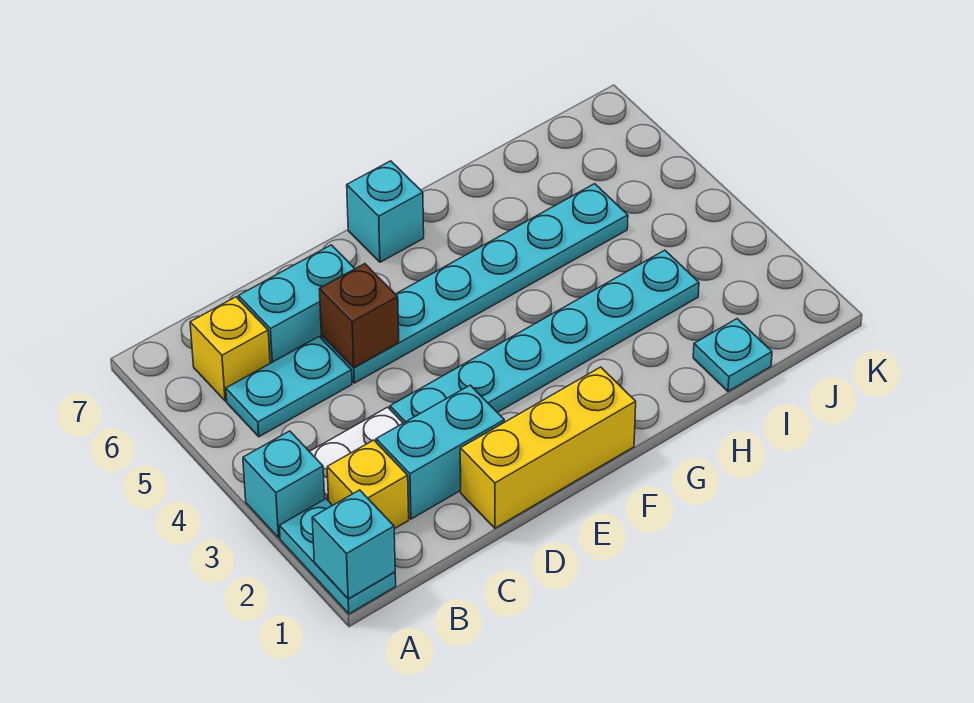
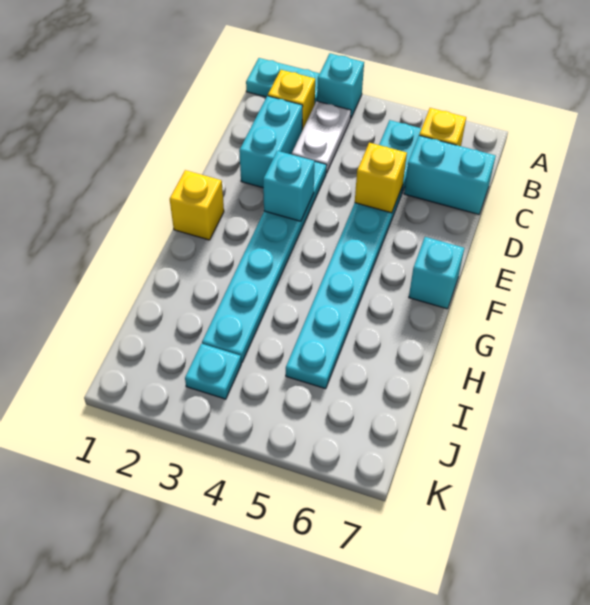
cyan 1x1 brick [312,490,395,599] -> cyan 1x1 brick moved to [263,151,315,221]
cyan 1x2 brick [239,245,355,363] -> cyan 1x2 brick turned to [404,136,496,215]
yellow 1x3 brick [460,367,636,528] -> yellow 1x1 brick [170,170,224,240]
brown 1x1 brick [319,264,399,368] -> yellow 1x1 brick [355,143,407,213]
cyan 1x1 plate [693,319,772,391] -> cyan 1x1 plate moved to [185,344,241,399]

